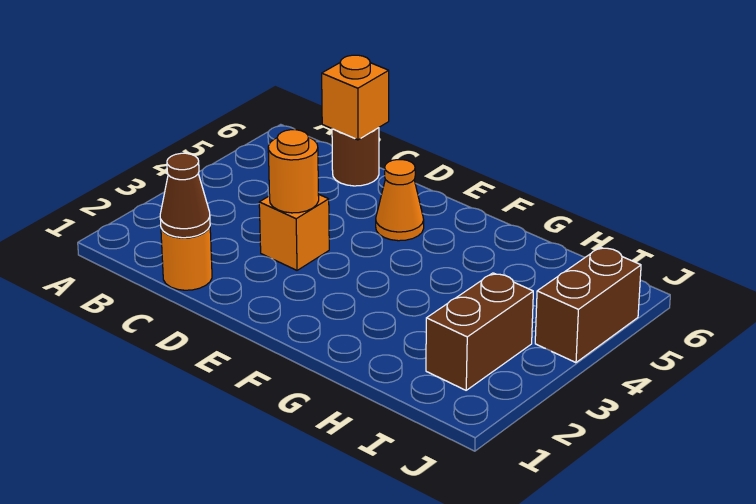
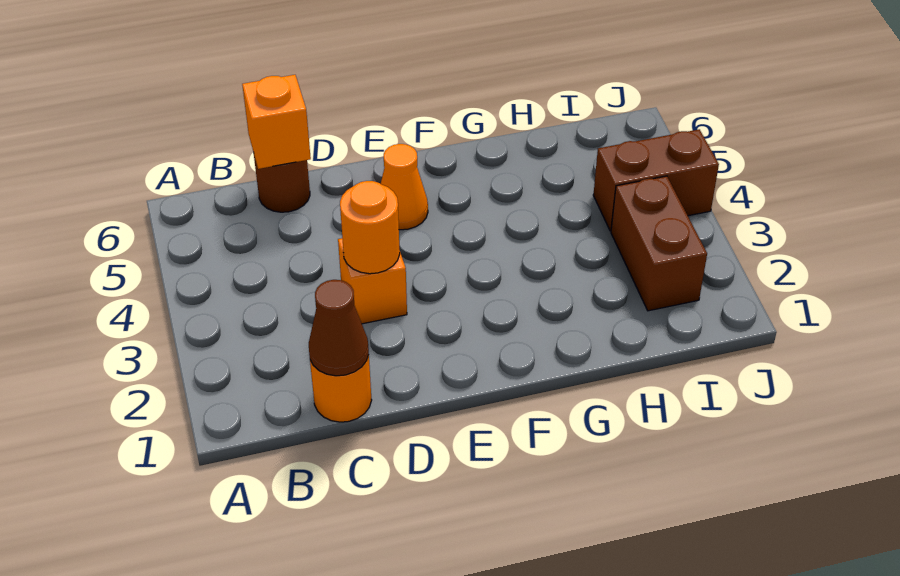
brown 1x2 brick [535,247,641,363] -> brown 1x2 brick turned to [593,129,719,231]

